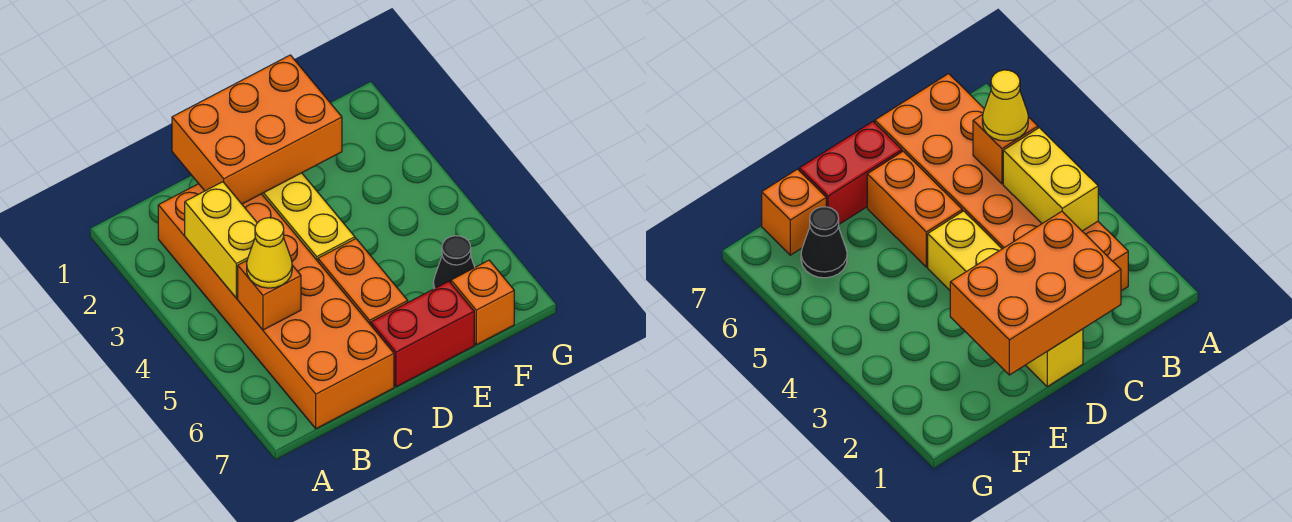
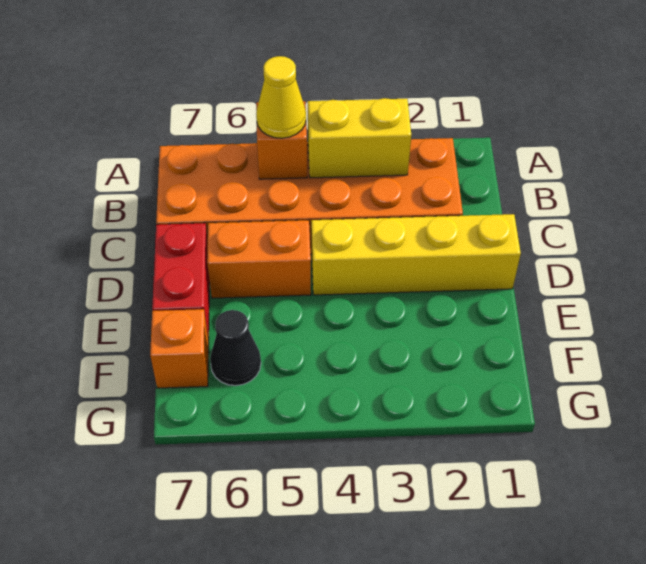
orange 2x3 brick [172,55,342,204] -> none

